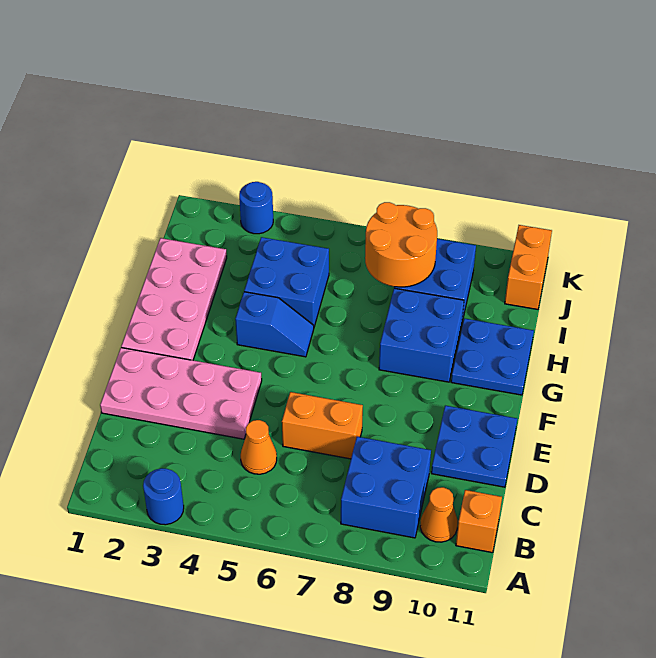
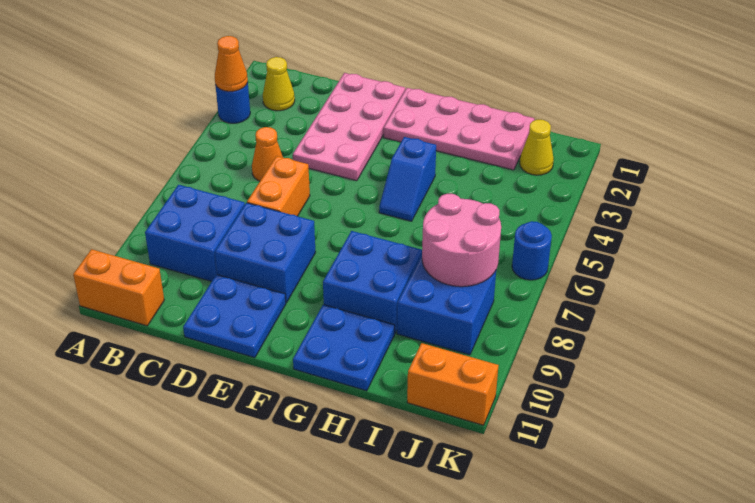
none -> yellow 1x1 cone [263,57,295,111]
orange 1x1 cone [420,487,458,542] -> orange 1x1 cone moved to [215,36,248,91]
orange 1x1 brick [456,490,502,552] -> orange 1x2 brick [73,249,164,326]
blue 2x2 brick [244,237,329,327] -> blue 2x2 brick moved to [215,203,316,303]
orange 2x2 round brick [365,202,437,287] -> pink 2x2 round brick [422,194,501,287]
none -> yellow 1x1 cone [520,120,554,175]
blue 1x1 round brick [239,182,273,234] -> blue 1x1 round brick moved to [512,221,552,280]

